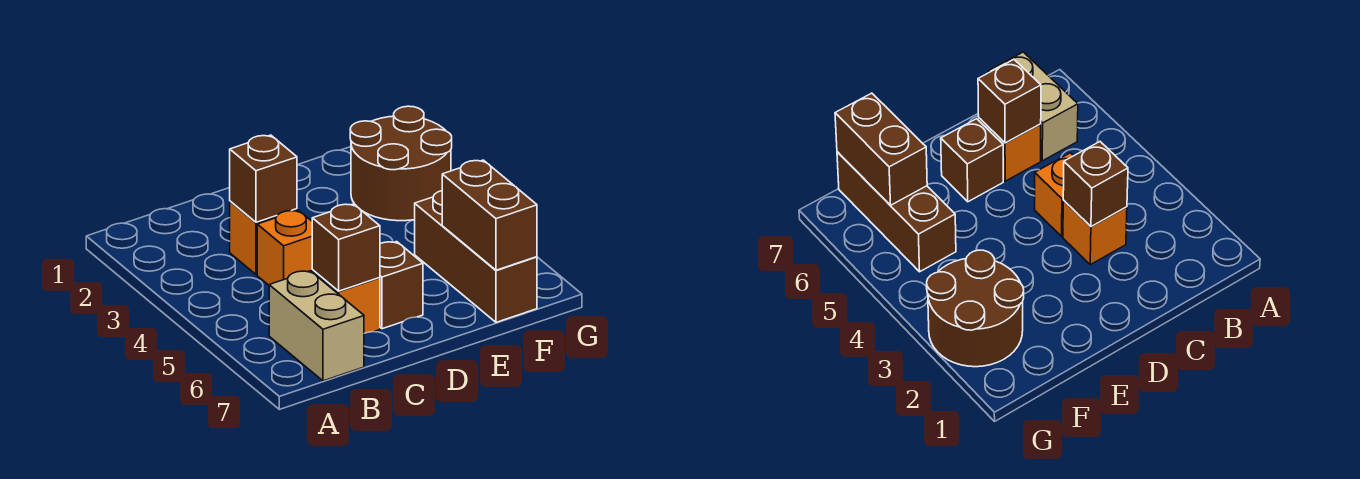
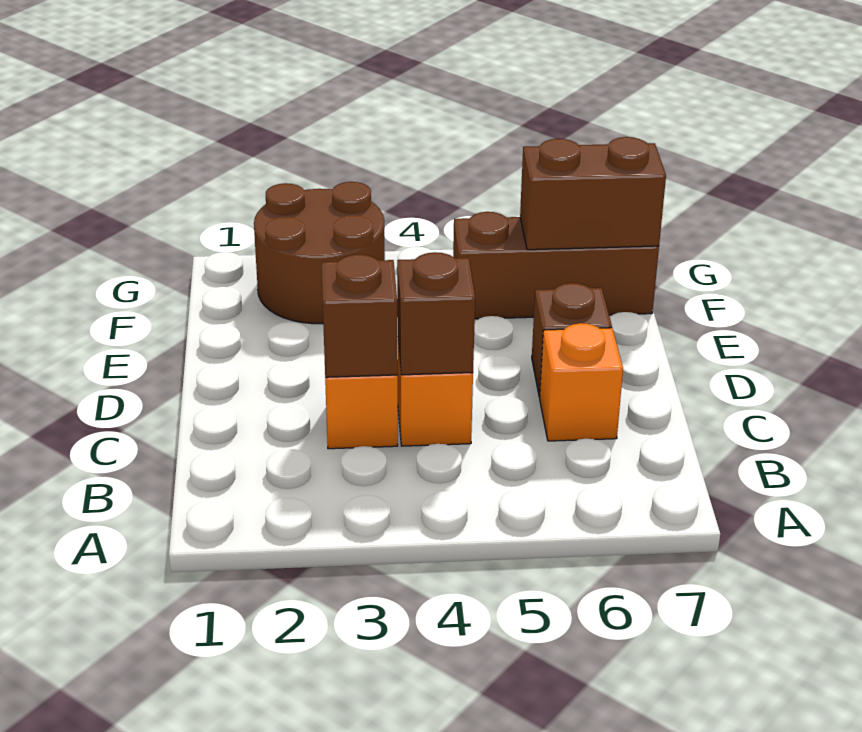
tan 1x2 brick [269,271,364,381] -> none
brown 1x1 brick [312,204,380,291] -> brown 1x1 brick moved to [397,252,475,375]

